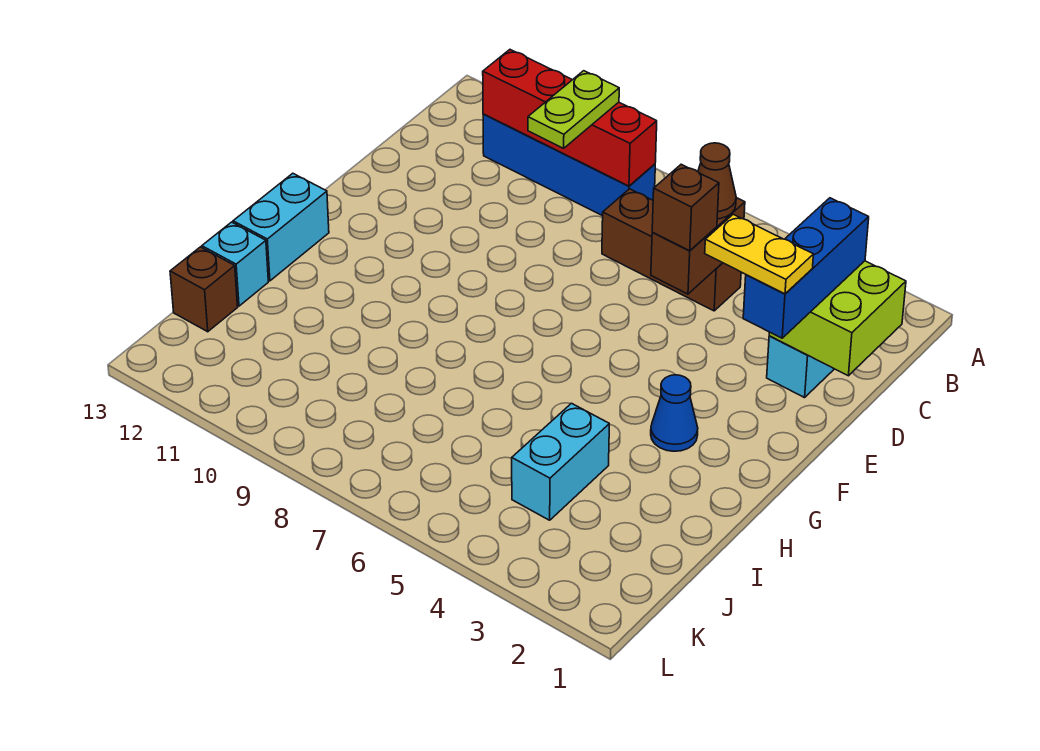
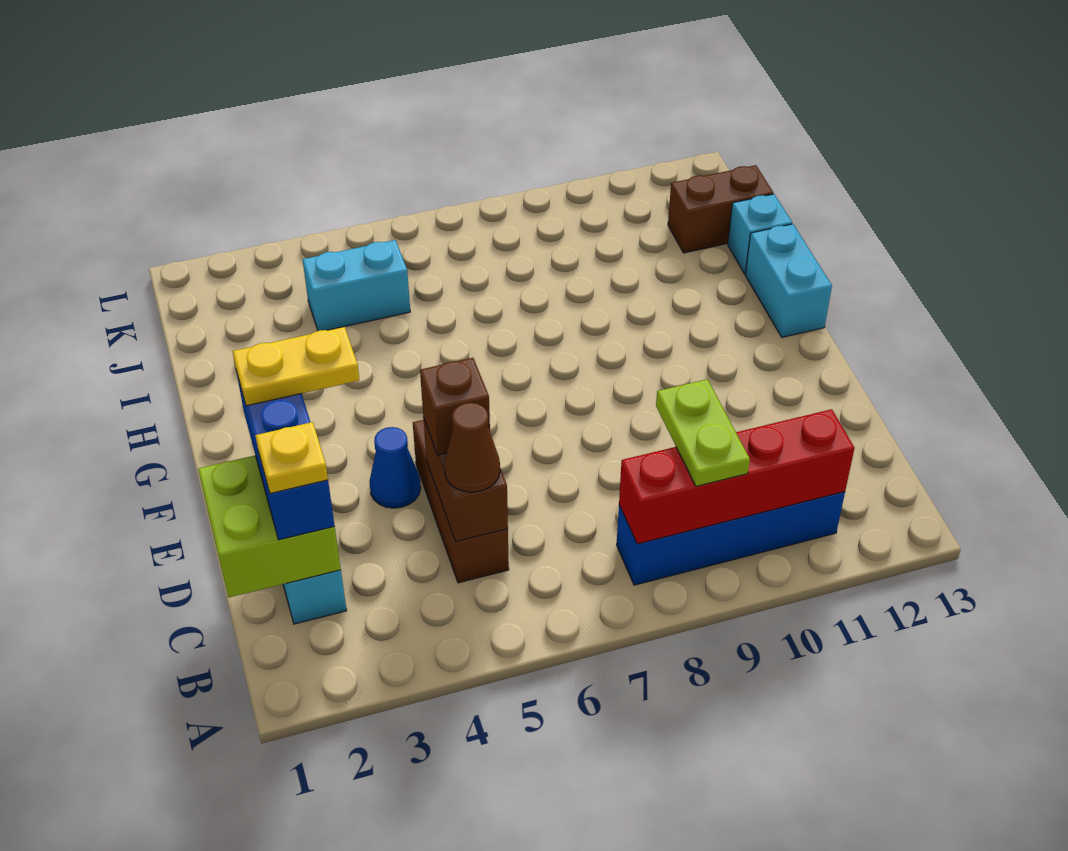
none -> yellow 1x1 plate [255,422,328,493]
brown 1x3 brick [602,189,741,311] -> brown 1x3 brick turned to [413,420,509,583]
blue 1x1 cone [651,375,698,451] -> blue 1x1 cone moved to [369,427,421,508]
cyan 1x2 brick [512,403,609,520] -> cyan 1x2 brick turned to [302,240,410,331]
brown 1x1 brick [170,247,238,332] -> brown 1x2 brick [668,165,773,253]

